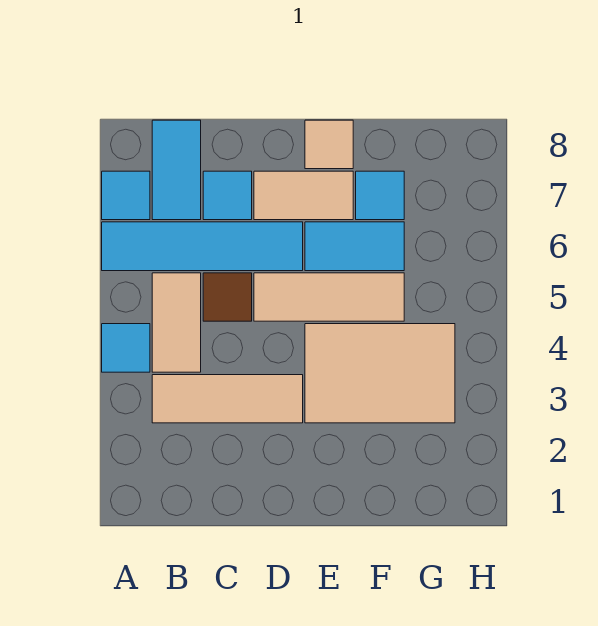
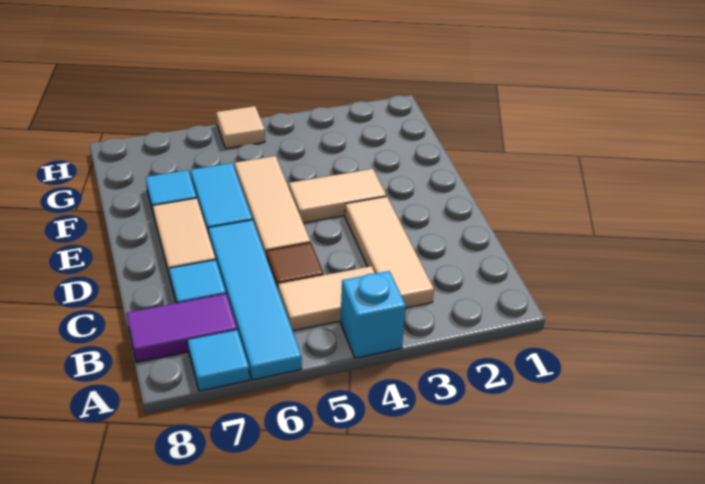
cyan 1x1 tile [102,324,150,372] -> cyan 1x1 brick [340,271,406,358]
cyan 1x2 tile [152,120,201,220] -> purple 1x2 tile [126,294,237,362]
tan 2x3 tile [305,324,455,423] -> tan 1x2 tile [289,169,386,223]
tan 1x1 tile [305,120,353,169] -> tan 1x1 tile moved to [216,106,265,148]

